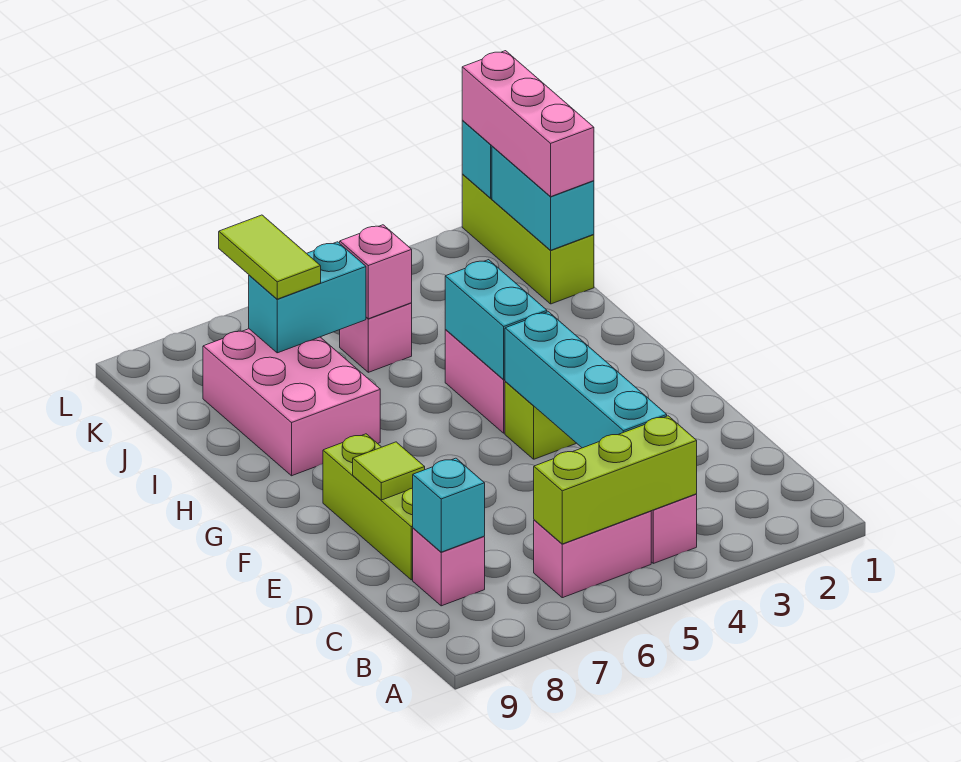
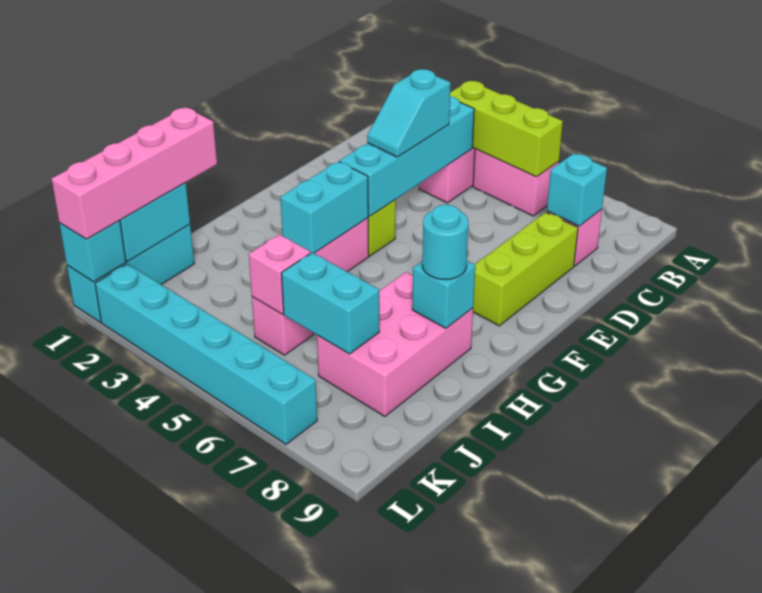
none -> cyan 1x2 slope [367,69,451,157]
lime 1x1 tile [353,442,425,500] -> none
none -> cyan 1x1 brick [412,261,475,328]
none -> cyan 1x1 round brick [422,205,469,279]
lime 1x3 brick [462,174,594,304] -> cyan 1x3 brick [67,224,194,322]
pink 1x3 brick [462,51,594,196] -> pink 1x4 brick [52,107,217,239]
lime 1x2 tile [219,215,321,299] -> none
none -> cyan 1x6 brick [95,264,317,444]

